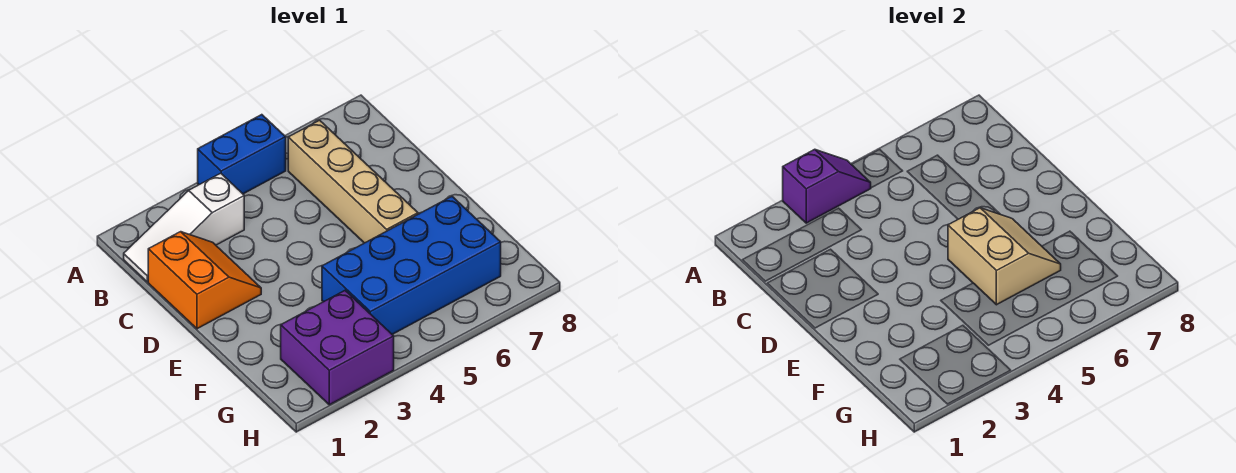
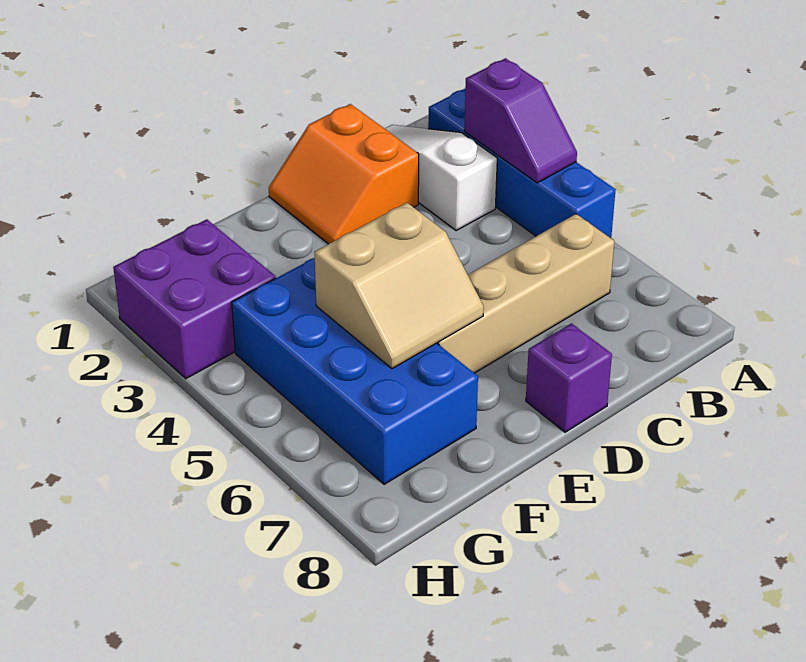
blue 1x2 brick [198,115,286,194] -> blue 1x4 brick [428,89,616,238]
orange 2x2 slope [148,232,261,329] -> orange 2x2 slope turned to [269,104,419,244]
none -> purple 1x1 brick [526,323,612,432]

